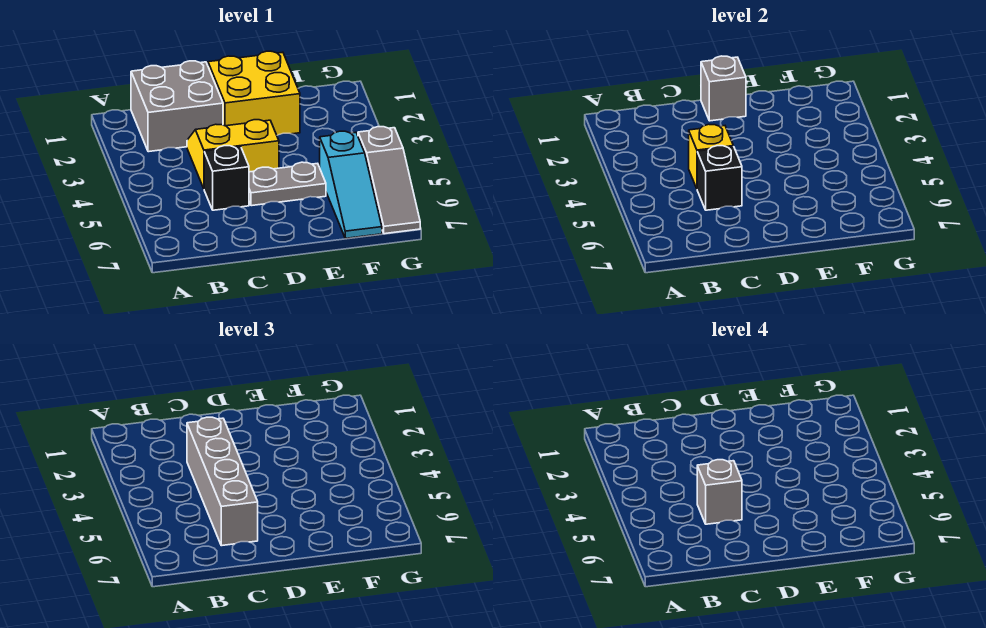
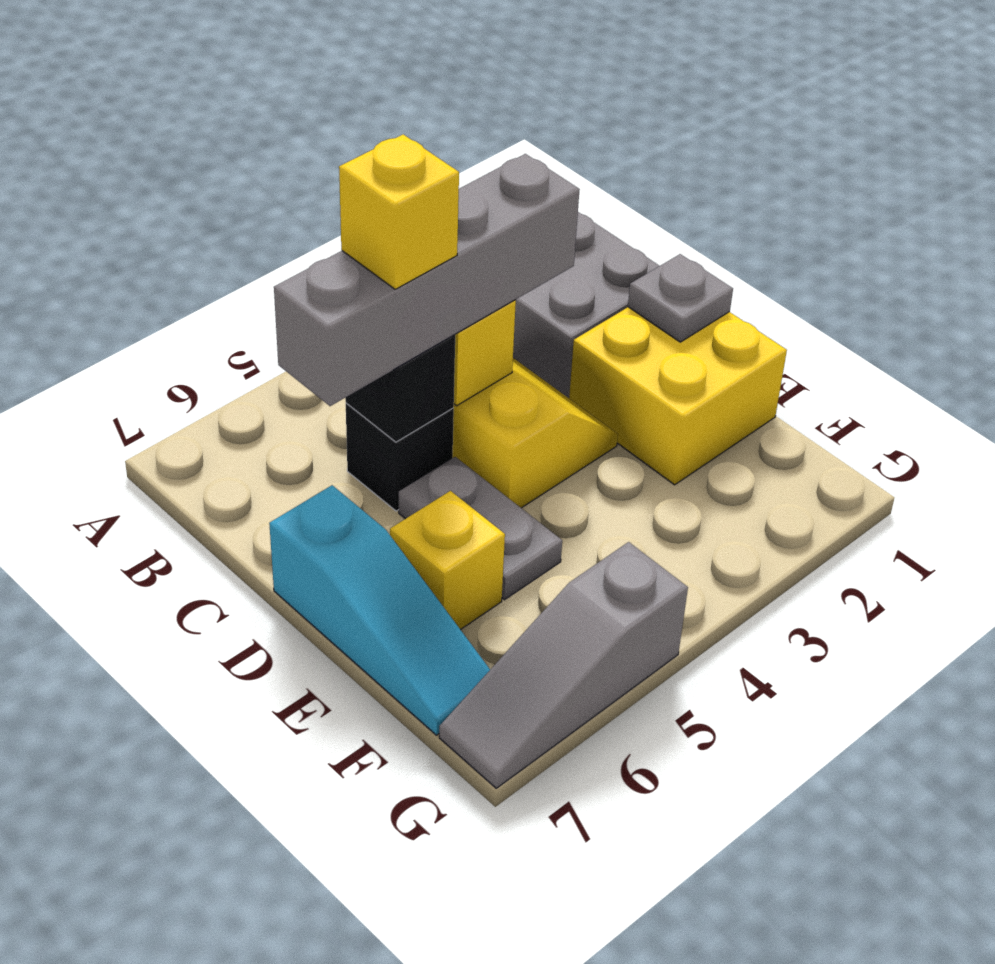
grey 1x1 brick [697,460,742,524] -> yellow 1x1 brick [339,134,459,289]
grey 1x1 brick [701,56,746,121] -> grey 1x1 plate [628,254,733,342]
none -> yellow 1x1 brick [390,491,505,630]
cyan 1x3 slope [320,131,382,238] -> cyan 1x3 slope turned to [269,485,490,735]

